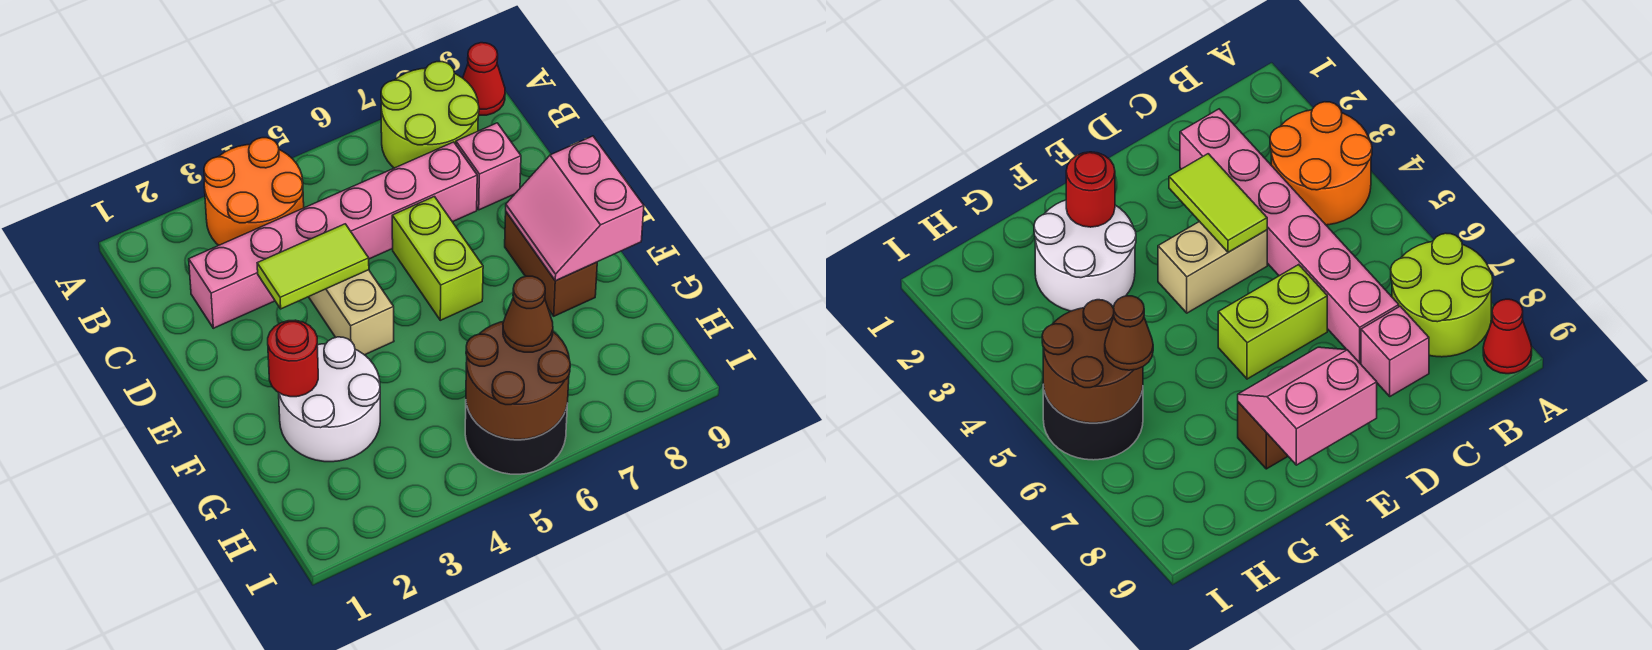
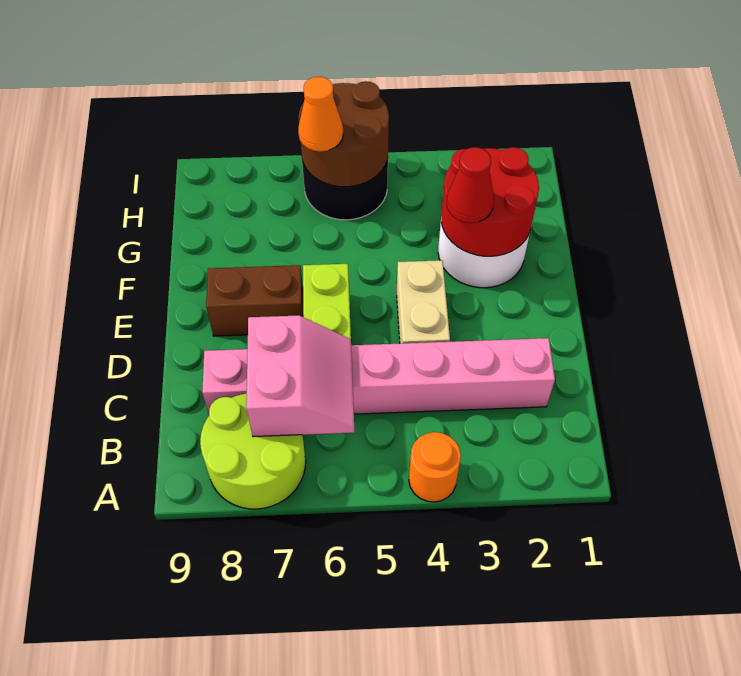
orange 2x2 round brick [204,138,304,245] -> orange 1x1 round brick [409,432,461,502]
red 1x1 cone [463,43,505,115] -> red 1x1 cone moved to [447,147,494,223]
lime 1x2 tile [257,224,369,309] -> none
brown 1x2 brick [505,212,597,316] -> brown 1x2 brick turned to [206,265,304,336]
pink 2x2 slope [506,136,644,281] -> pink 2x2 slope moved to [246,315,354,437]
red 1x1 round brick [268,320,318,397] -> red 2x2 round brick [441,147,539,256]
brown 1x1 cone [503,276,553,352] -> orange 1x1 cone [298,77,343,152]

